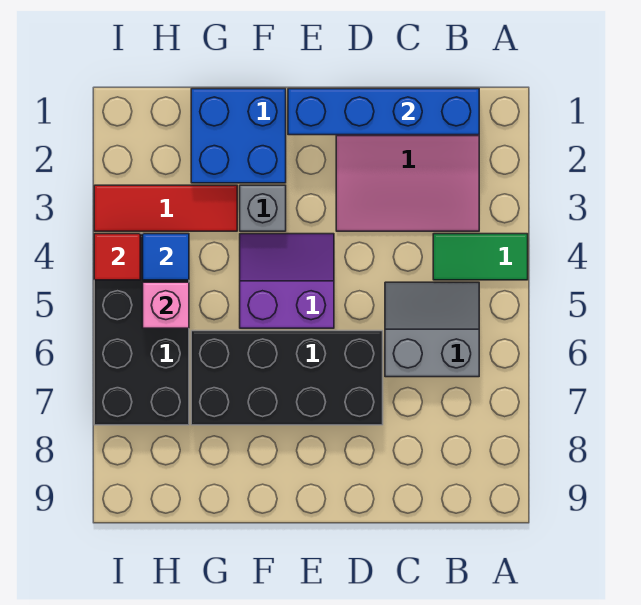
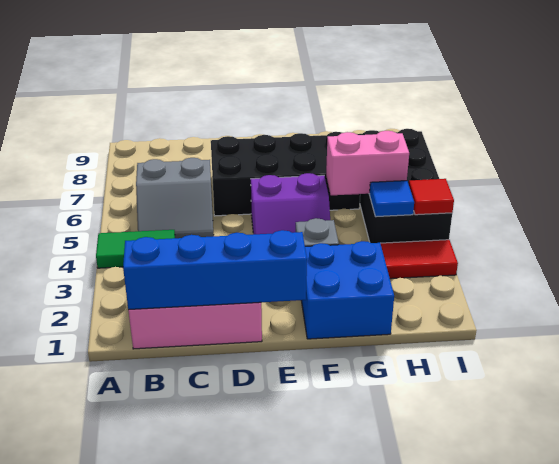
pink 1x1 brick [143,282,189,328] -> pink 1x2 brick [326,131,409,195]

